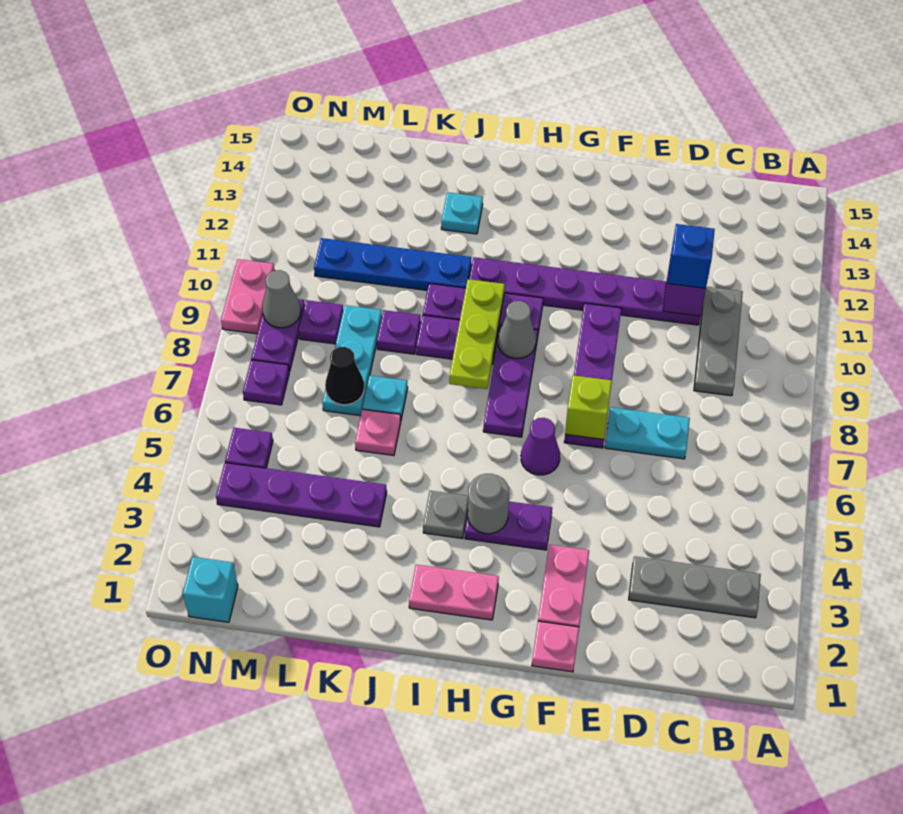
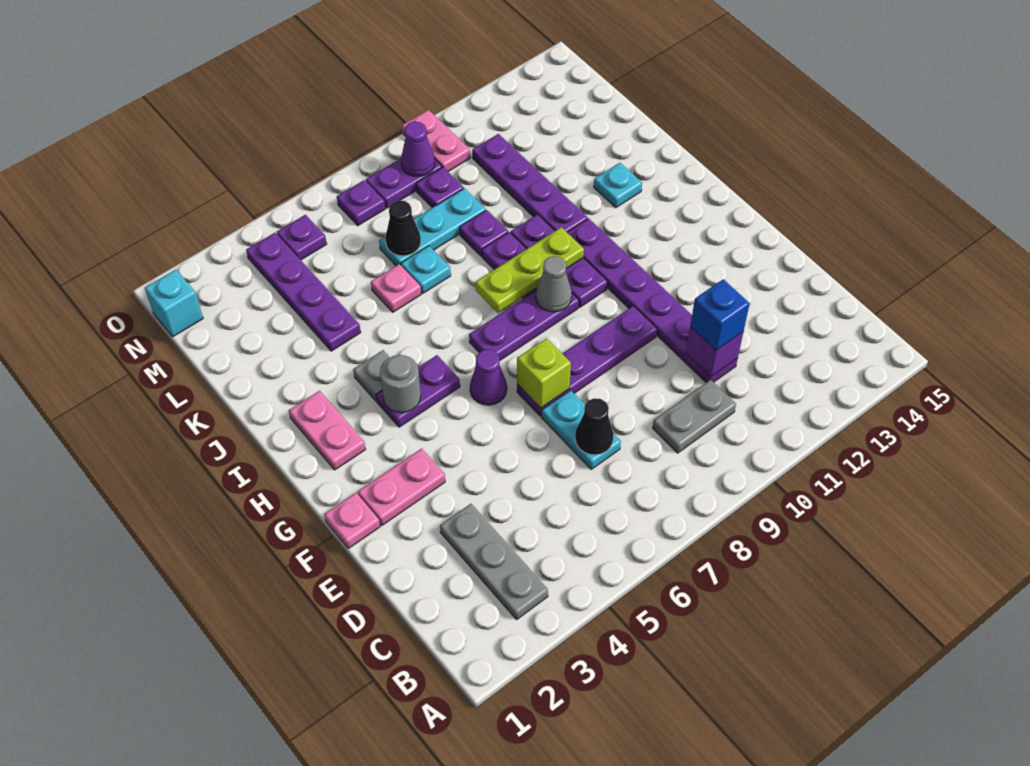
grey 1x3 plate [694,287,743,396] -> grey 1x2 plate [653,380,736,453]
none -> black 1x1 cone [575,398,613,455]
purple 1x2 plate [465,501,552,550] -> purple 1x2 plate turned to [376,355,460,427]
blue 1x4 plate [314,238,471,290] -> purple 1x4 plate [472,134,588,232]
grey 1x1 cone [263,270,301,328] -> purple 1x1 cone [401,122,435,177]
pink 1x2 plate [221,259,275,334] -> pink 1x2 plate turned to [402,110,470,171]

